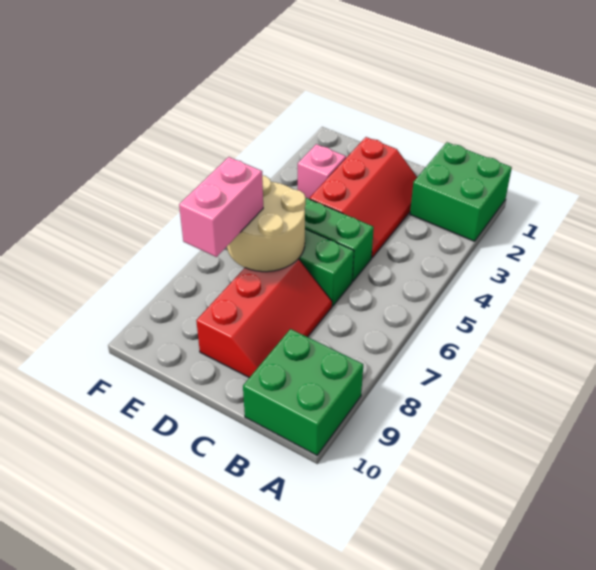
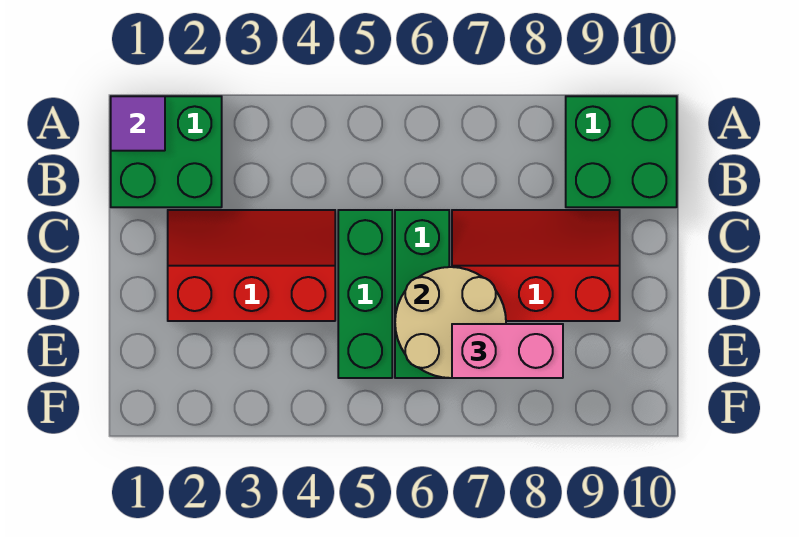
none -> purple 1x1 tile [111,96,165,151]
pink 1x1 brick [298,144,346,199] -> none

